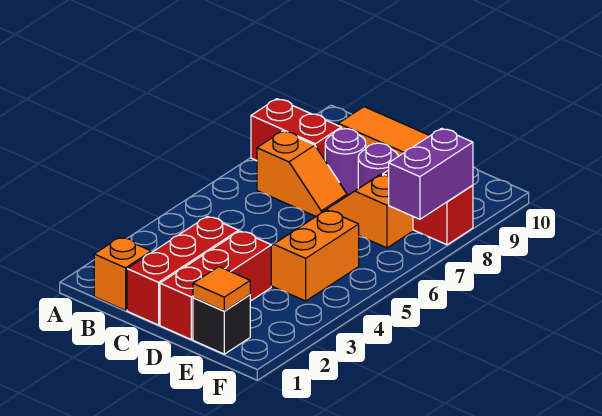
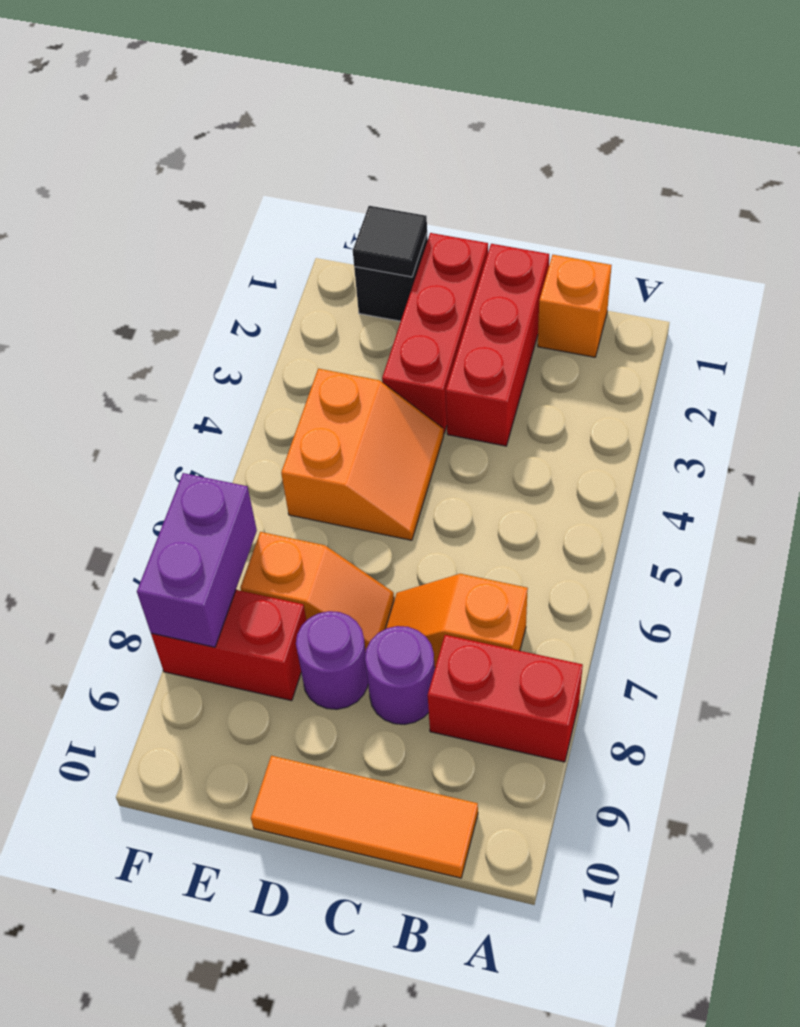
orange 1x1 tile [193,267,250,311] -> black 1x1 tile [353,206,427,277]

